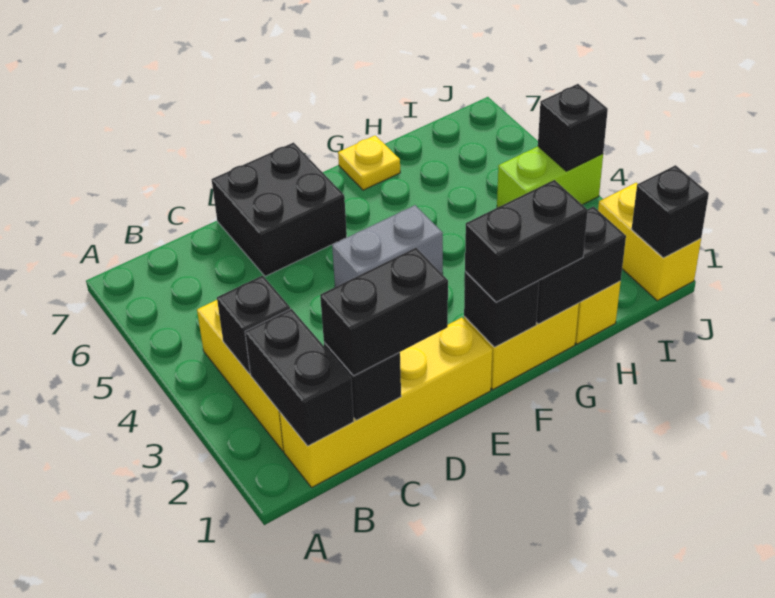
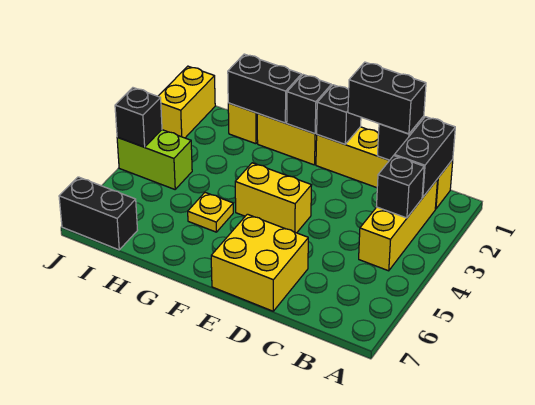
black 2x2 brick [212,143,347,276] -> yellow 2x2 brick [211,214,308,311]
grey 1x2 brick [332,205,443,287] -> yellow 1x2 brick [235,163,312,233]
black 1x2 brick [465,180,588,302] -> black 1x2 brick moved to [59,177,137,250]
yellow 1x1 plate [338,135,400,190] -> yellow 1x1 plate moved to [188,193,233,232]
black 1x1 brick [631,165,709,258] -> black 1x1 brick moved to [316,85,361,144]

